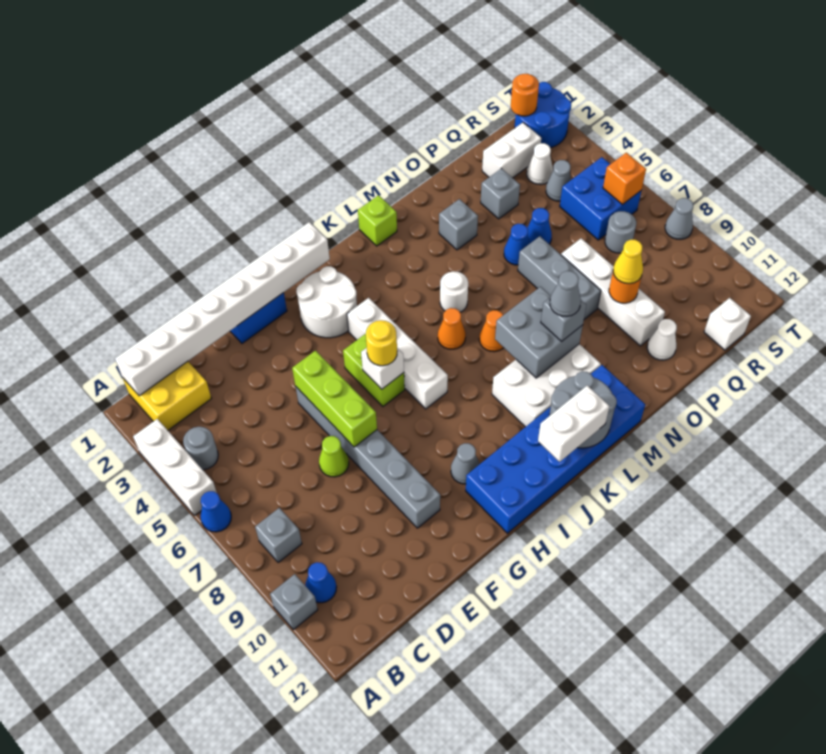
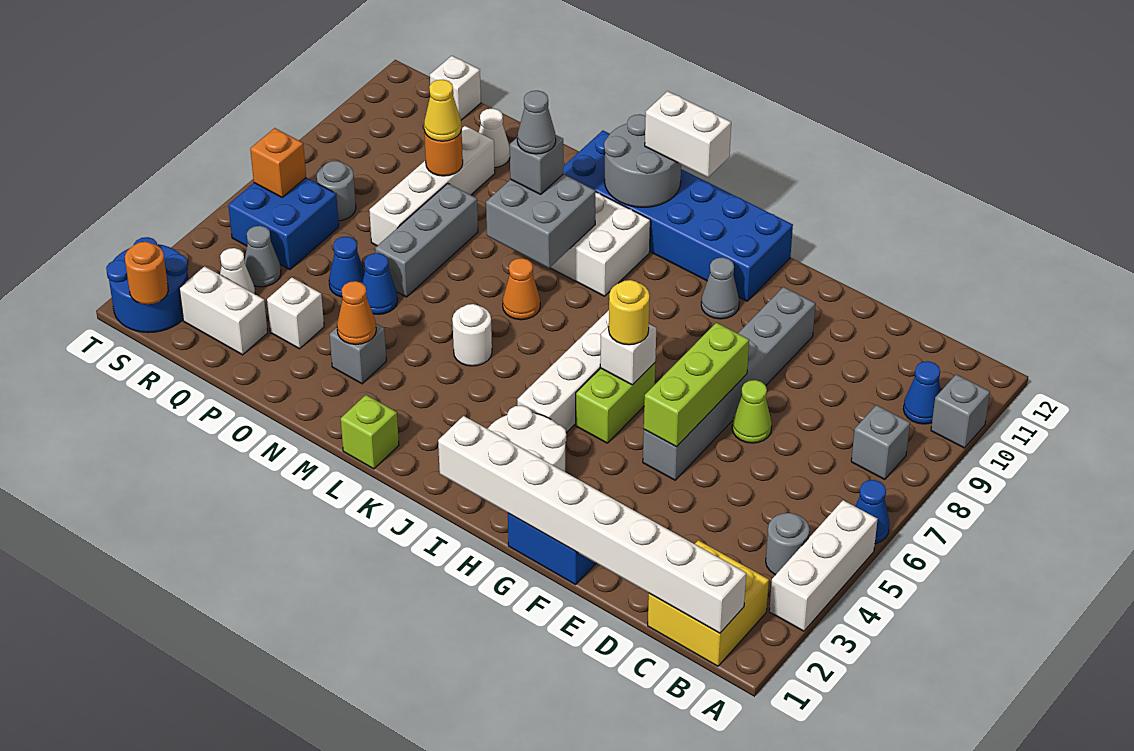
orange 1x1 cone [438,308,466,349] -> orange 1x1 cone moved to [337,281,376,344]
grey 1x1 brick [481,168,520,219] -> white 1x1 brick [267,278,324,349]
grey 1x1 cone [665,198,693,239] -> none

